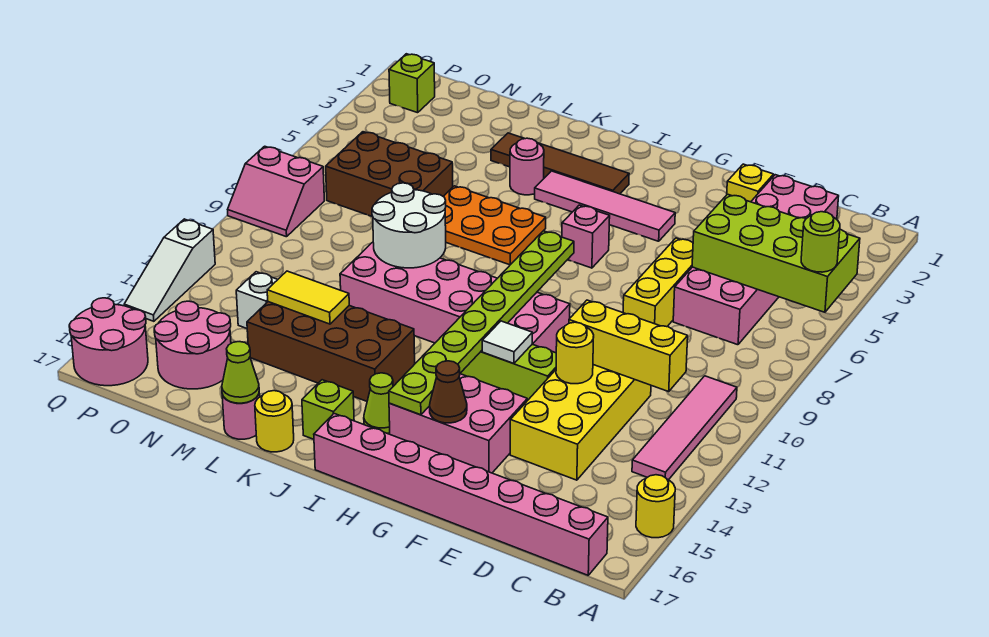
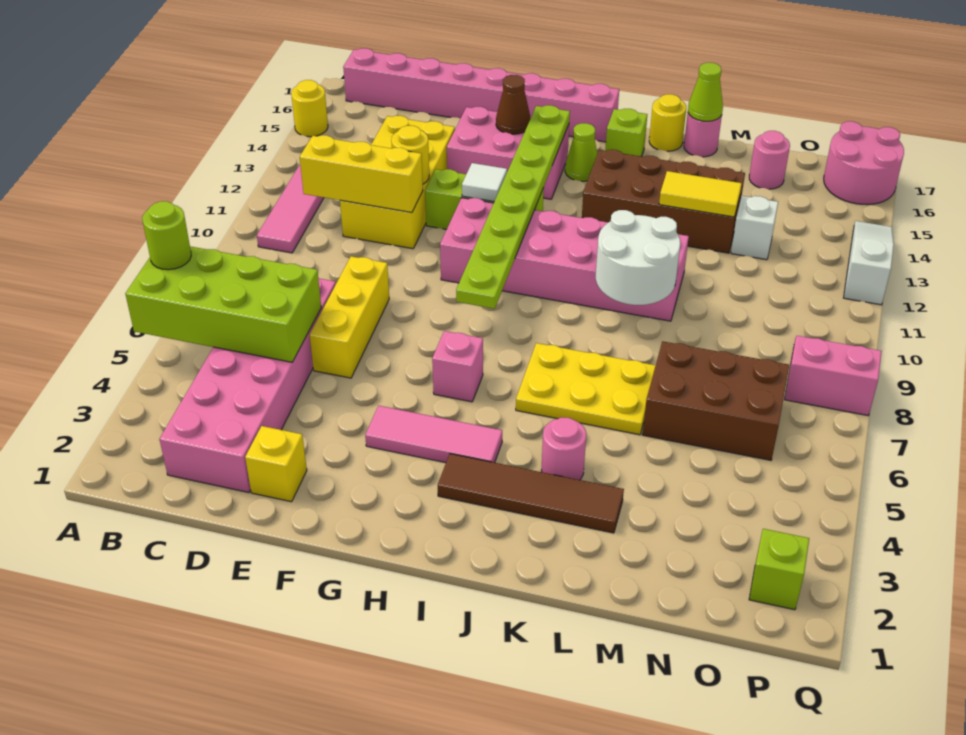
pink 1x4 tile [535,171,675,241] -> pink 1x3 tile [365,406,502,463]
orange 2x3 plate [443,186,546,265] -> yellow 2x3 plate [516,343,656,435]
pink 2x2 round brick [154,301,231,389] -> pink 1x1 round brick [749,131,790,189]

